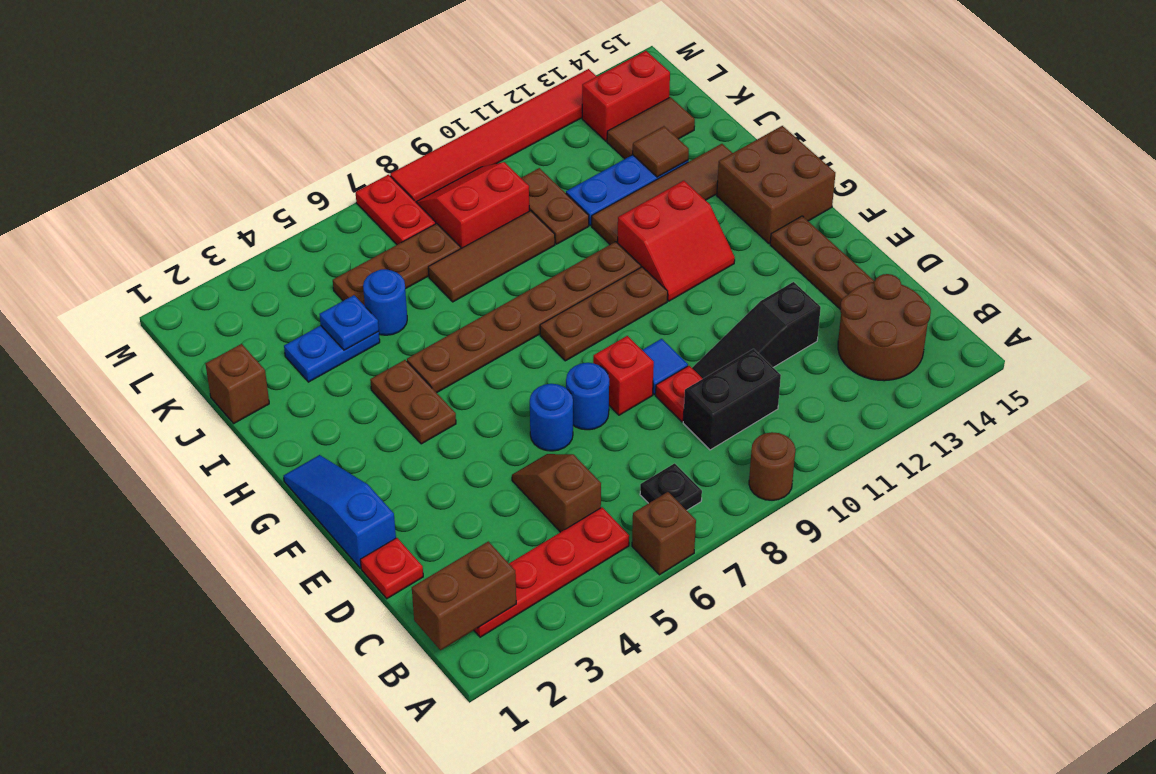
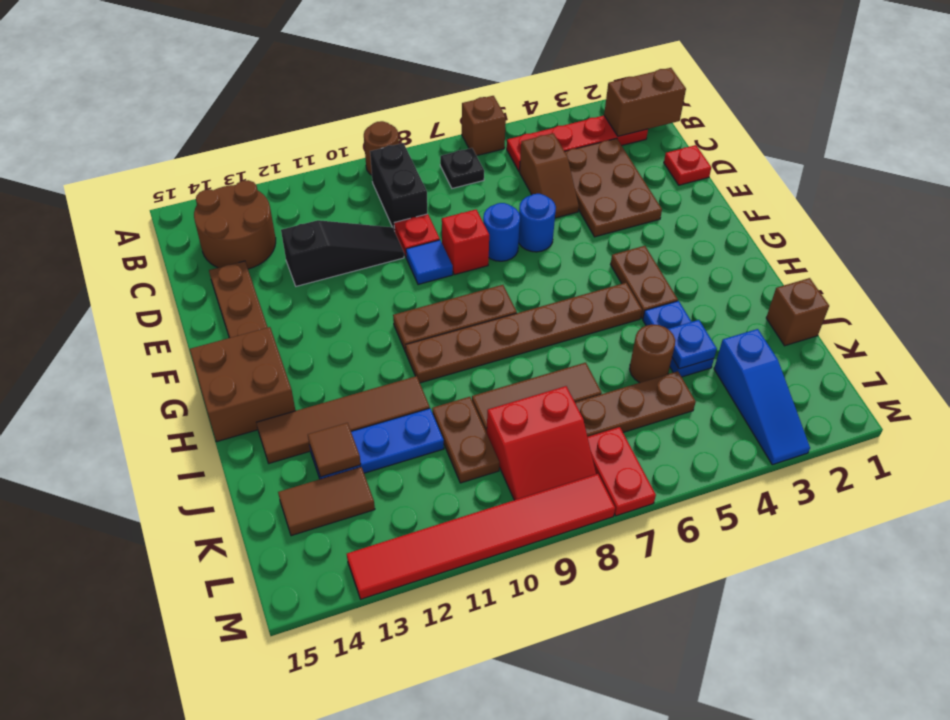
none -> brown 2x3 plate [565,138,662,237]
black 1x2 brick [683,349,781,450] -> black 1x2 brick turned to [370,143,427,231]
blue 1x3 slope [284,455,396,568] -> blue 1x3 slope moved to [714,329,810,465]
red 2x2 slope [618,181,735,301] -> none
blue 1x2 plate [284,326,380,382] -> blue 1x2 plate turned to [643,301,714,377]
blue 1x1 round brick [363,269,407,335] -> brown 1x1 round brick [630,325,675,383]
red 1x2 brick [582,51,670,141] -> none

